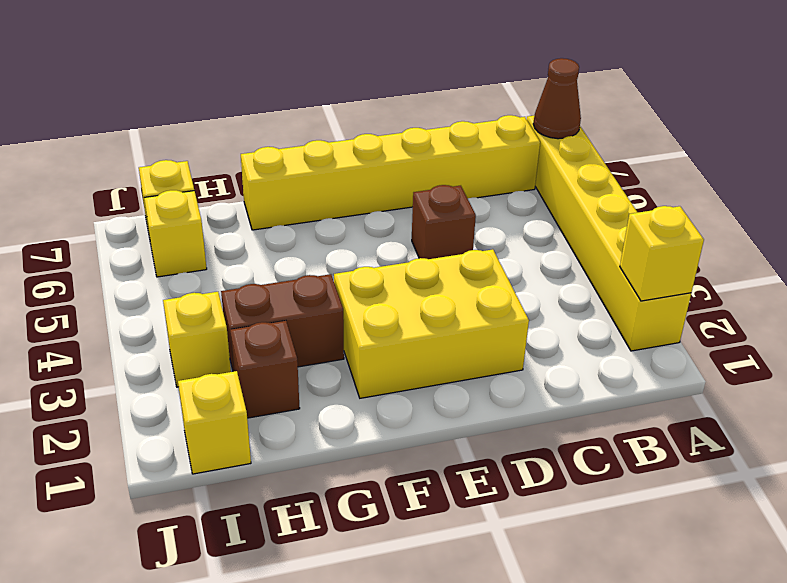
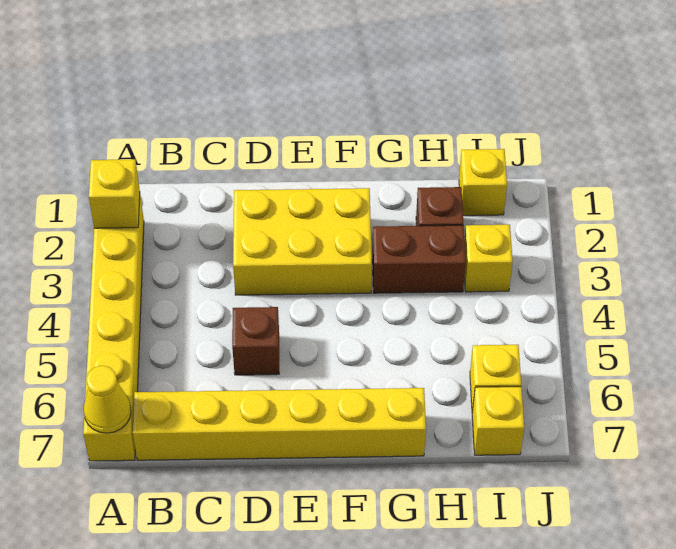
brown 1x1 cone [533,58,581,139] -> yellow 1x1 cone [83,366,131,433]

